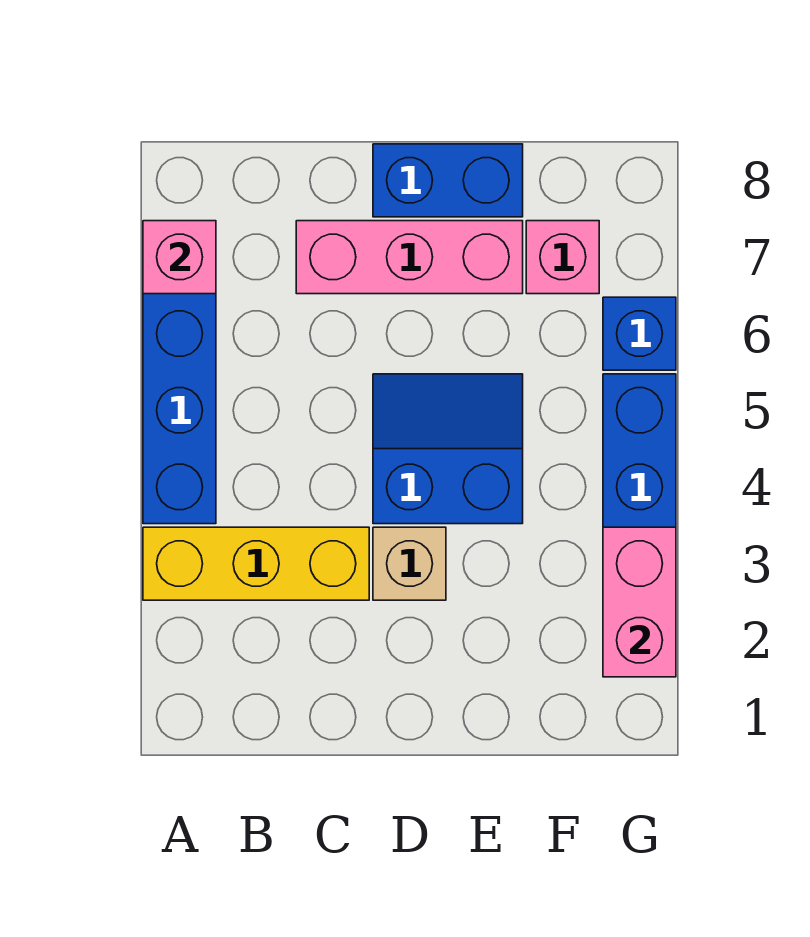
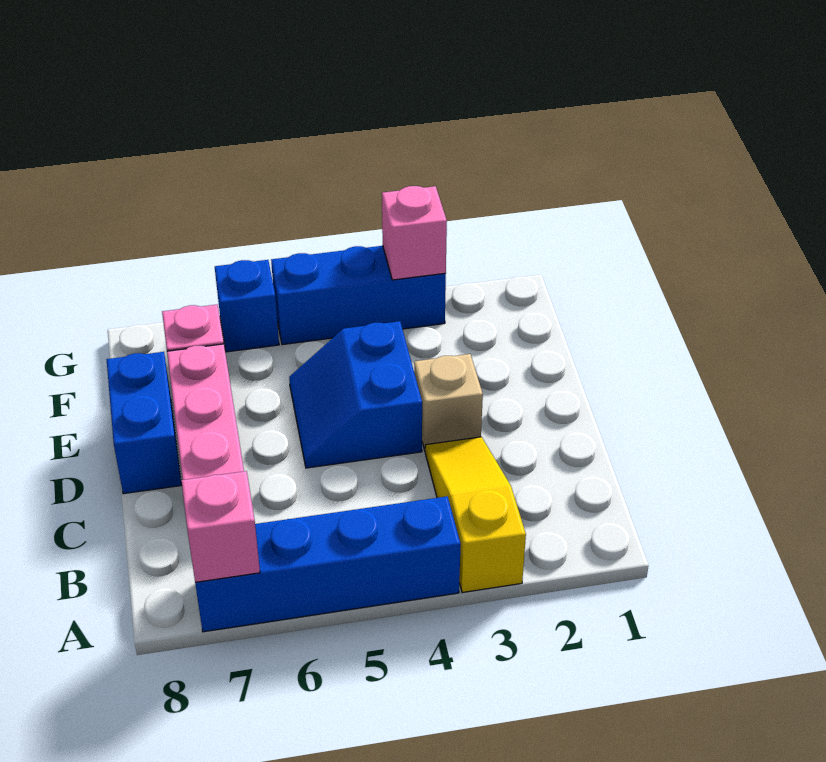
yellow 1x3 brick [143,527,369,600] -> yellow 1x3 slope [425,437,526,592]
pink 1x2 brick [603,527,676,677] -> pink 1x1 brick [382,186,447,280]

